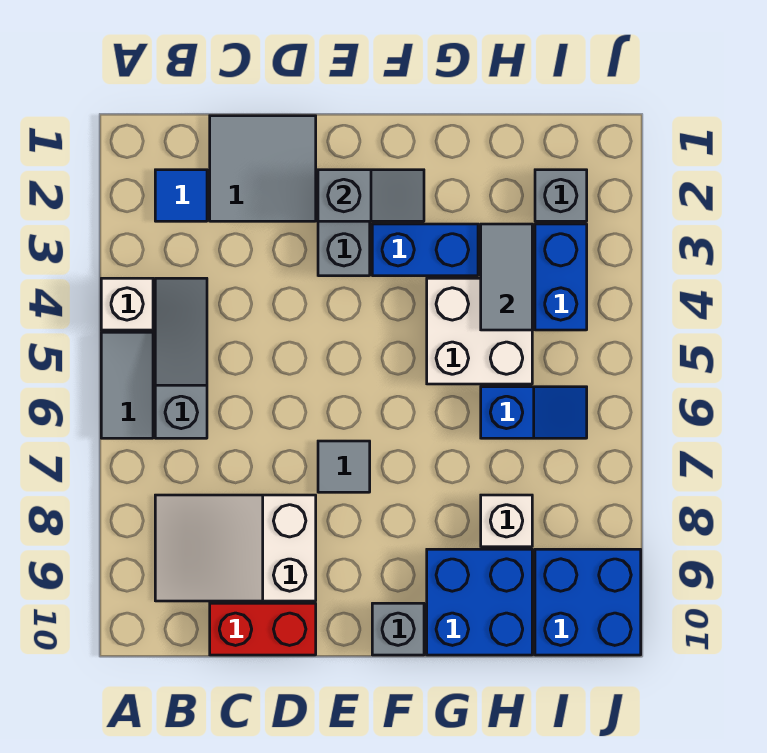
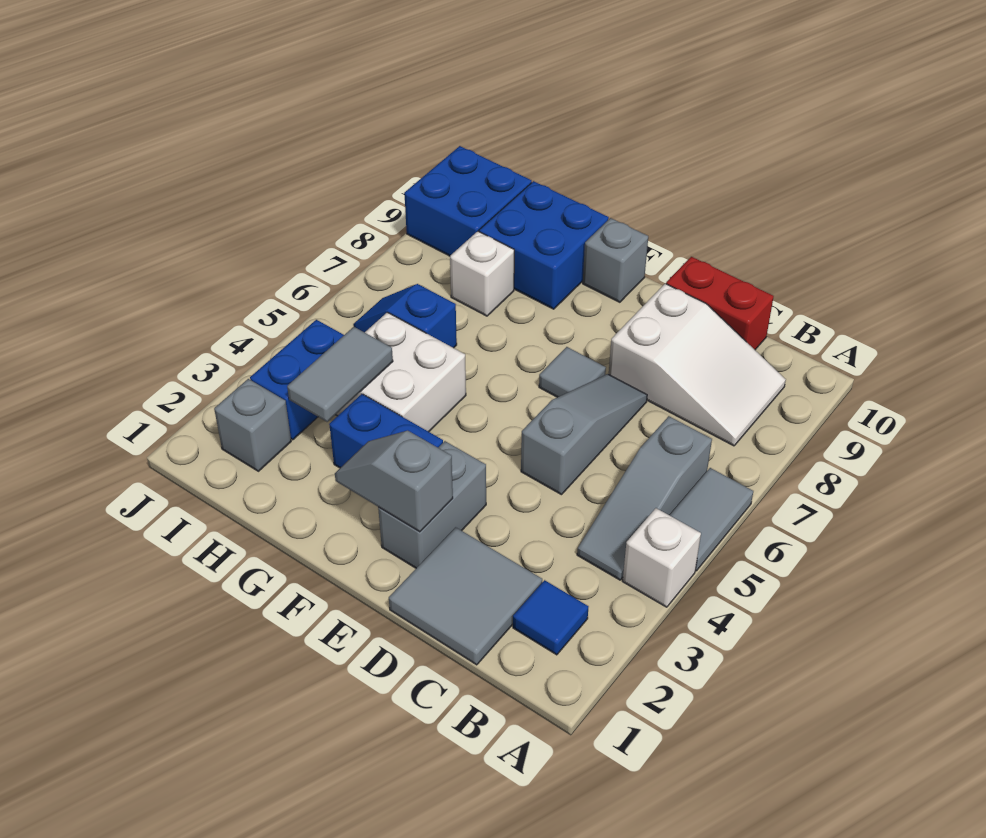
none -> grey 1x3 slope [521,374,647,495]

